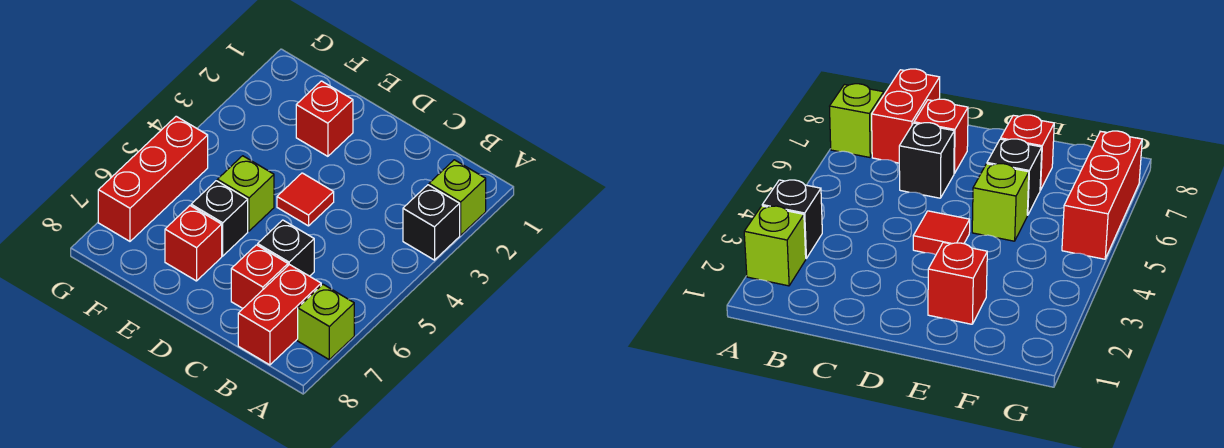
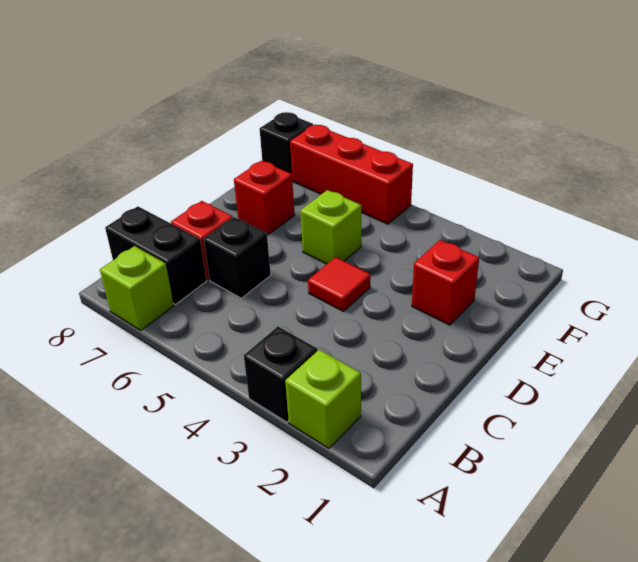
red 1x2 brick [238,265,321,365] -> black 1x2 brick [105,206,207,304]
black 1x1 brick [191,181,248,256] -> black 1x1 brick moved to [260,112,313,174]

